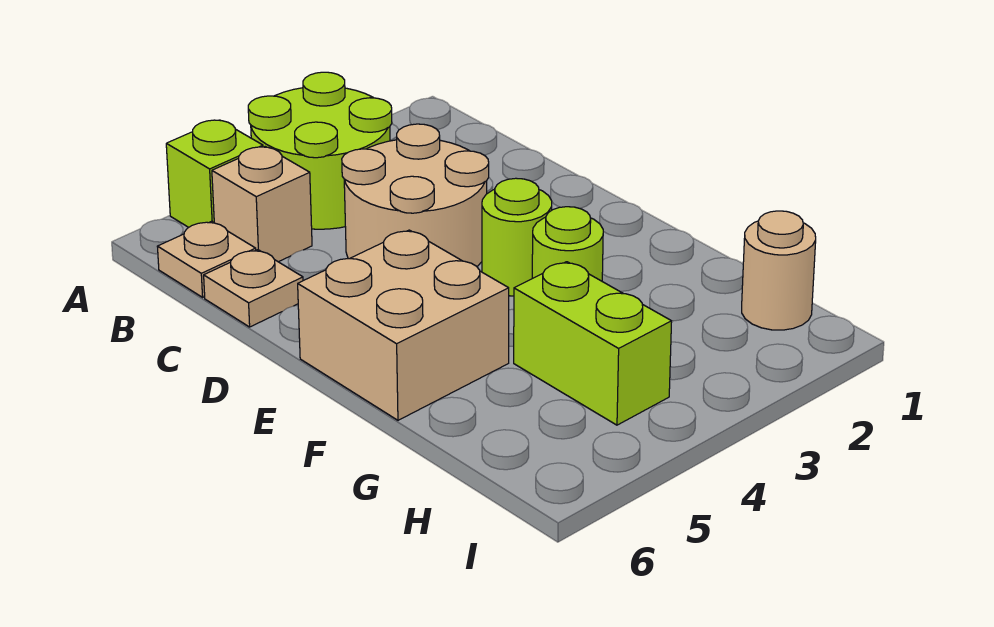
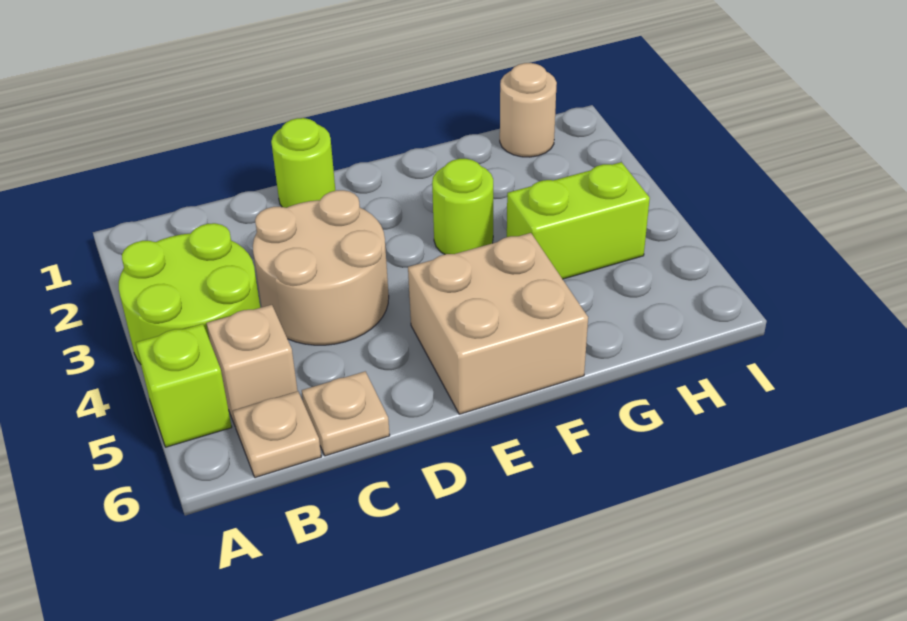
lime 1x1 round brick [482,178,552,296] -> lime 1x1 round brick moved to [271,118,336,208]

